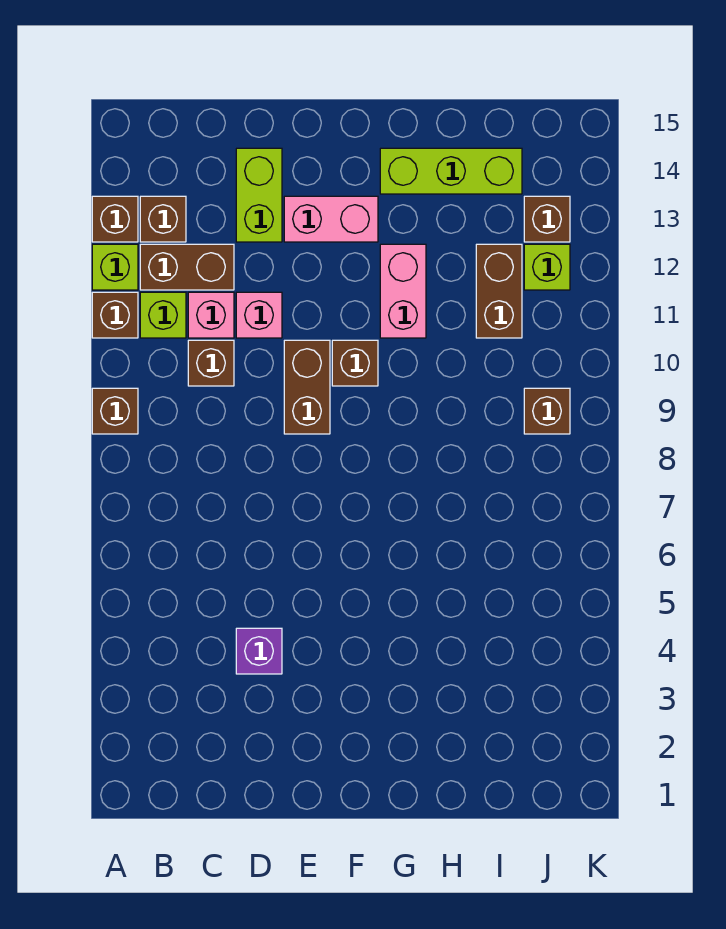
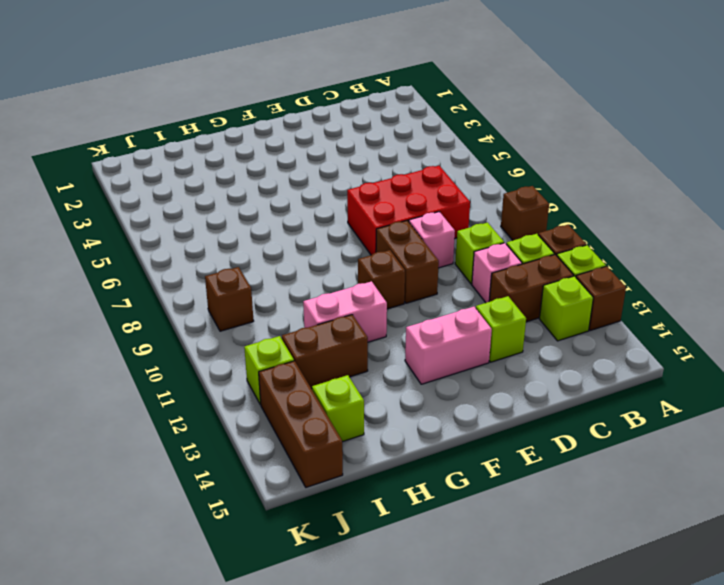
brown 1x1 brick [140,196,186,242] -> lime 1x1 brick [540,276,593,341]
none -> red 2x3 brick [347,166,470,255]
brown 1x1 brick [188,340,234,386] -> lime 1x1 brick [455,223,504,284]
purple 1x1 brick [236,628,282,674] -> none
pink 1x1 brick [236,292,282,338] -> pink 1x1 brick moved to [409,212,455,268]
lime 1x2 brick [236,148,282,242] -> lime 1x1 brick [476,296,526,362]
pink 1x2 brick [380,244,426,338] -> pink 1x2 brick turned to [303,281,387,342]
lime 1x3 brick [380,148,522,194] -> lime 1x1 brick [312,375,364,442]
brown 1x2 brick [476,244,522,338] -> brown 1x2 brick turned to [282,315,368,389]
brown 1x1 brick [524,196,570,242] -> brown 1x3 brick [259,361,343,487]

